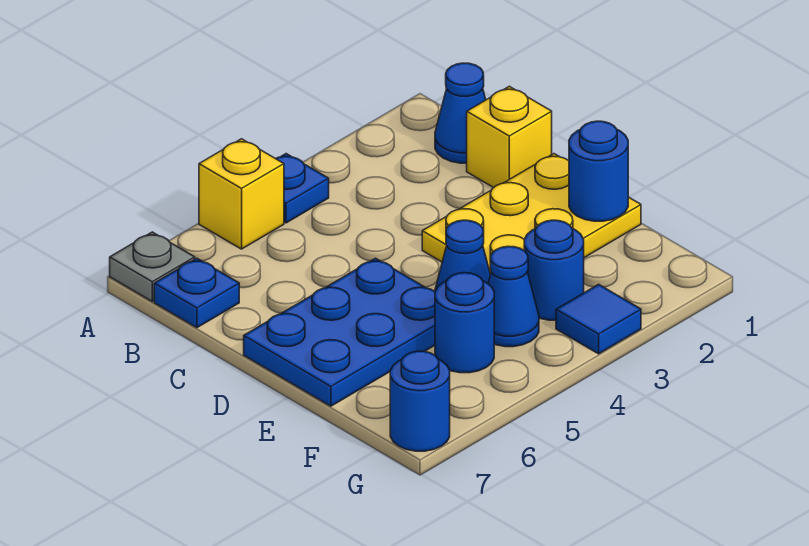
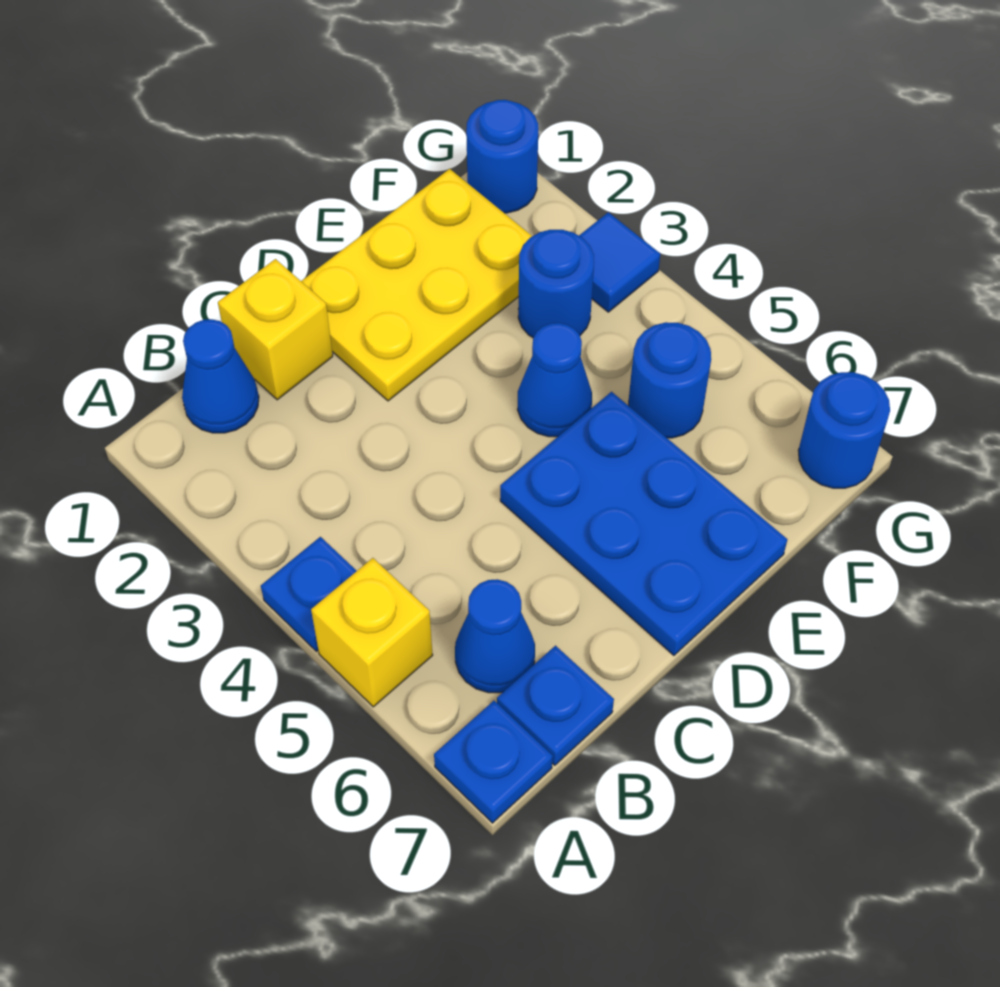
grey 1x1 plate [110,232,195,301] -> blue 1x1 plate [434,701,553,823]
yellow 2x3 plate [422,154,641,274] -> yellow 2x3 plate turned to [301,169,532,401]
blue 1x1 round brick [569,121,628,221] -> blue 1x1 round brick moved to [466,100,538,213]
blue 1x1 cone [488,246,539,347] -> blue 1x1 cone moved to [455,579,535,693]

